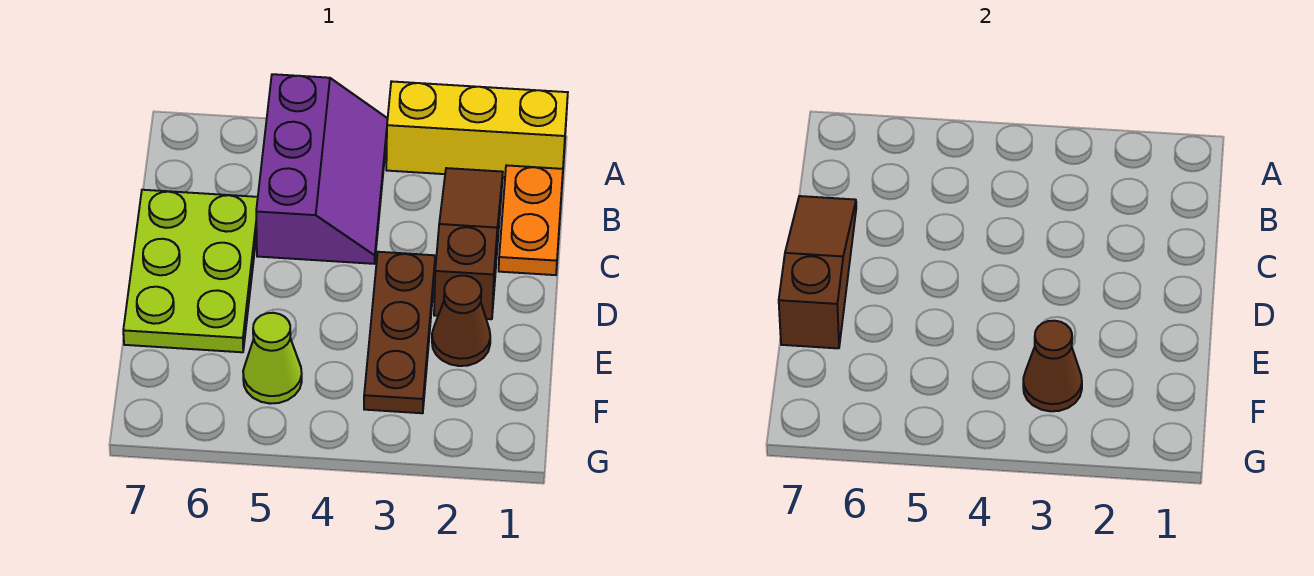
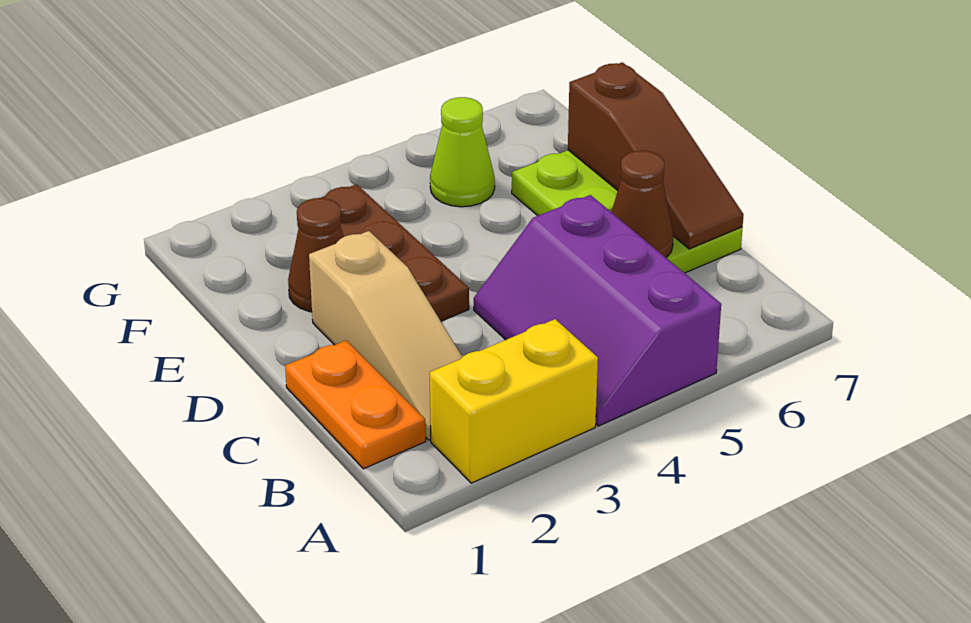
yellow 1x3 brick [386,81,568,178] -> yellow 1x2 brick [430,319,598,483]
brown 1x3 slope [434,168,503,319] -> tan 1x3 slope [309,231,462,440]
brown 1x1 cone [1023,321,1082,411] -> brown 1x1 cone moved to [612,151,673,257]

